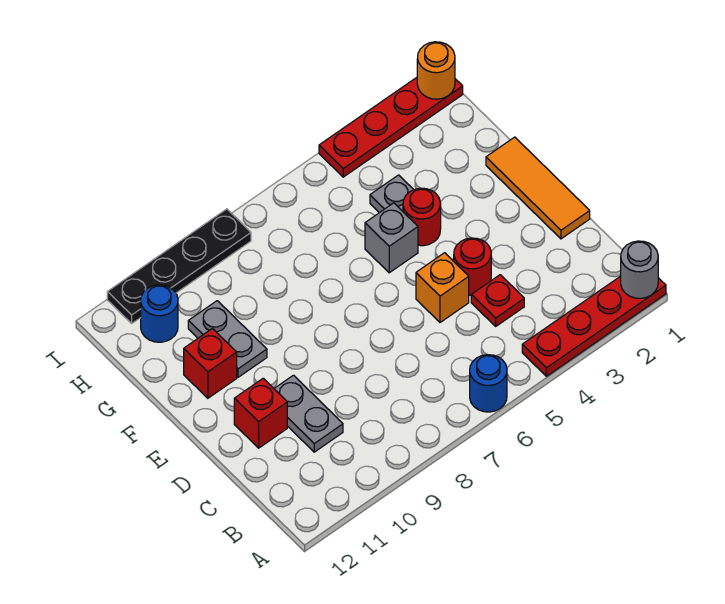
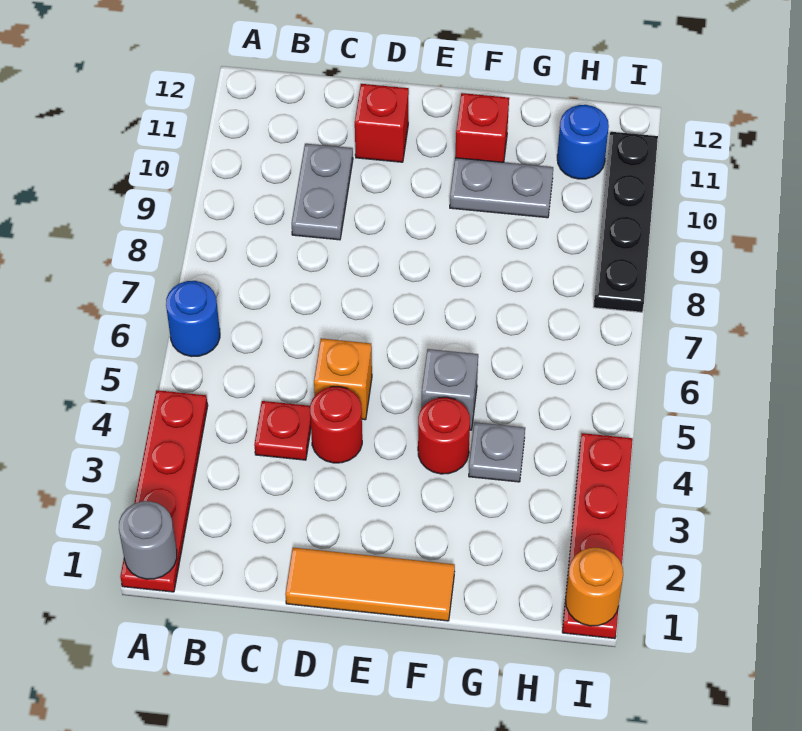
grey 1x2 plate [274,375,343,452] -> grey 1x2 plate turned to [292,144,353,240]

